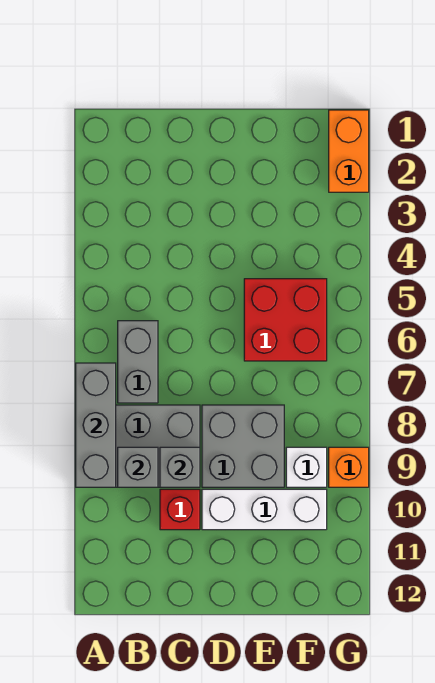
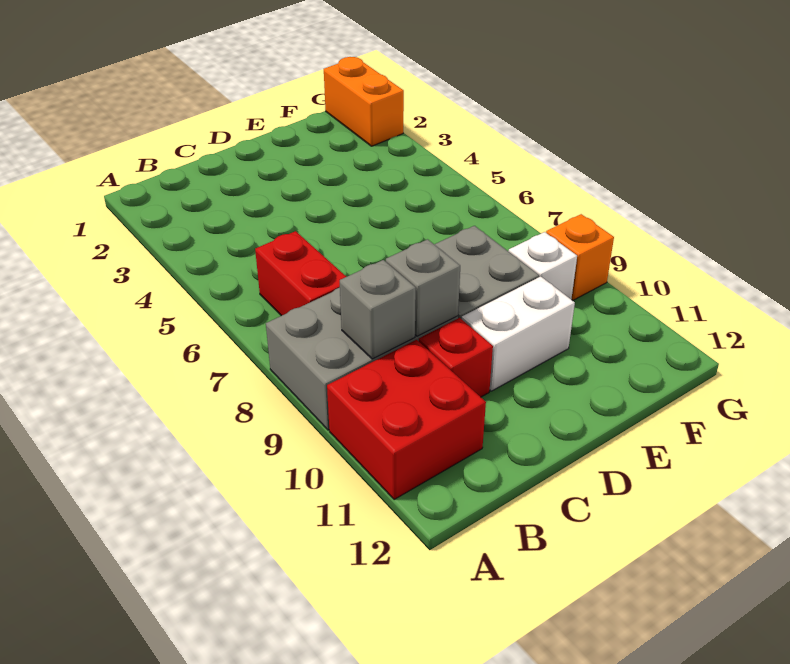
grey 1x3 brick [76,363,116,487] -> none
grey 1x2 brick [118,321,158,403] -> red 1x2 brick [255,231,346,316]
white 1x3 brick [202,489,327,530] -> white 1x2 brick [462,276,575,391]
red 2x2 brick [244,279,327,361] -> red 2x2 brick moved to [327,340,486,500]

